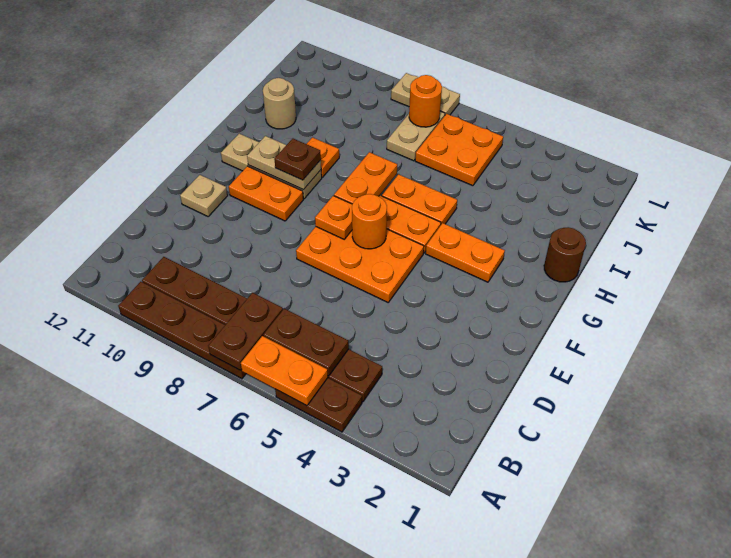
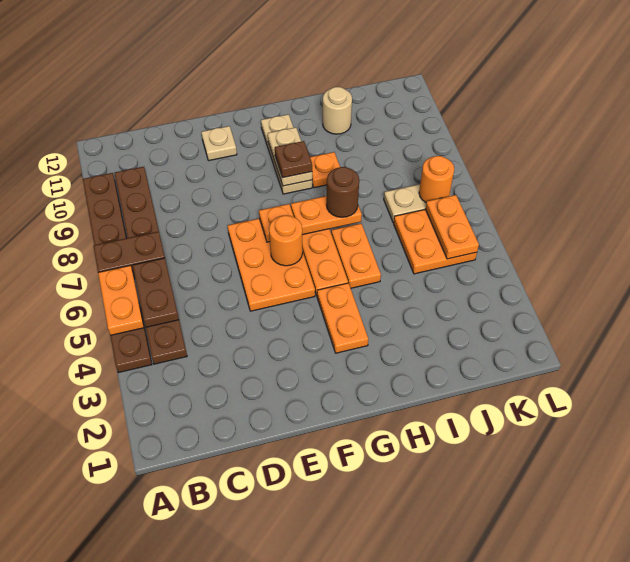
orange 1x2 plate [229,166,303,221] -> orange 1x2 plate moved to [426,195,479,259]
brown 1x1 round brick [544,227,586,282] -> brown 1x1 round brick moved to [326,167,359,217]
tan 1x2 plate [391,73,460,115] -> none

